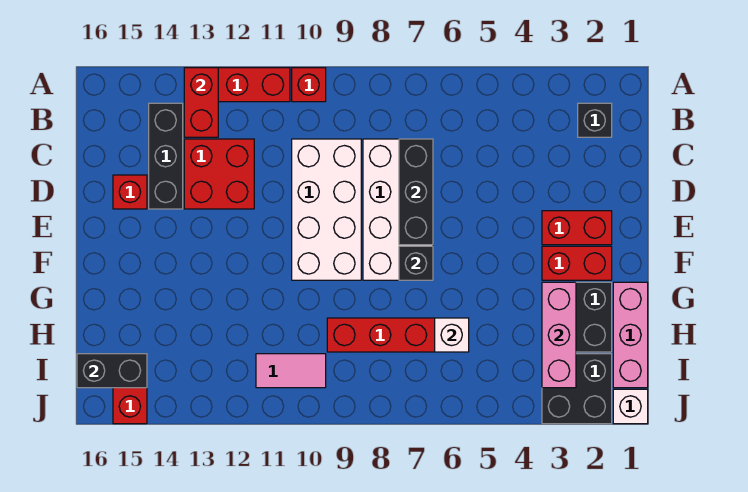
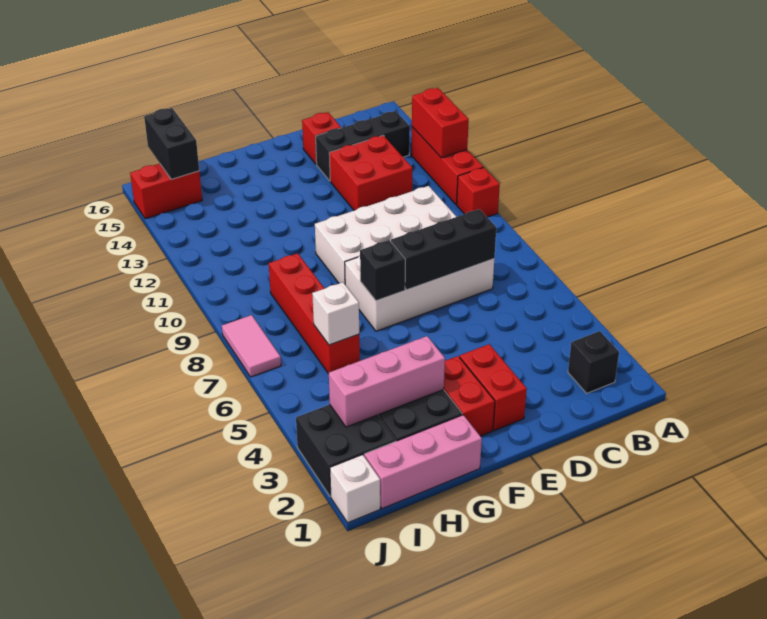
red 1x2 brick [184,68,218,137] -> red 1x2 brick turned to [412,88,469,158]
pink 1x2 tile [256,354,326,388] -> pink 1x2 tile moved to [222,315,281,377]

